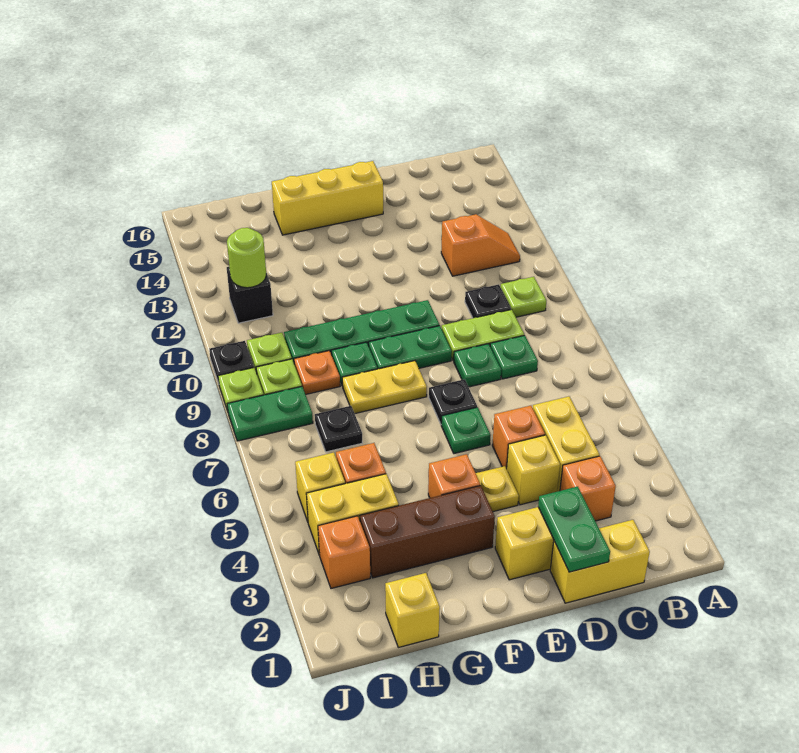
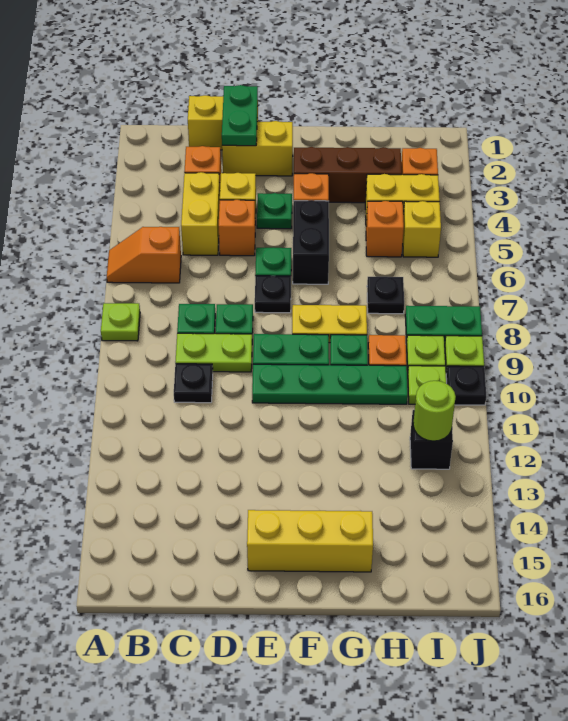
lime 1x1 plate [500,277,546,317] -> lime 1x1 plate moved to [101,303,140,341]
orange 1x2 slope [441,214,520,276] -> orange 1x2 slope moved to [107,227,181,283]
yellow 1x1 plate [476,466,519,512] -> green 1x1 plate [257,193,292,229]
none -> black 1x2 brick [293,200,329,284]
yellow 1x1 brick [385,573,440,647] -> none

